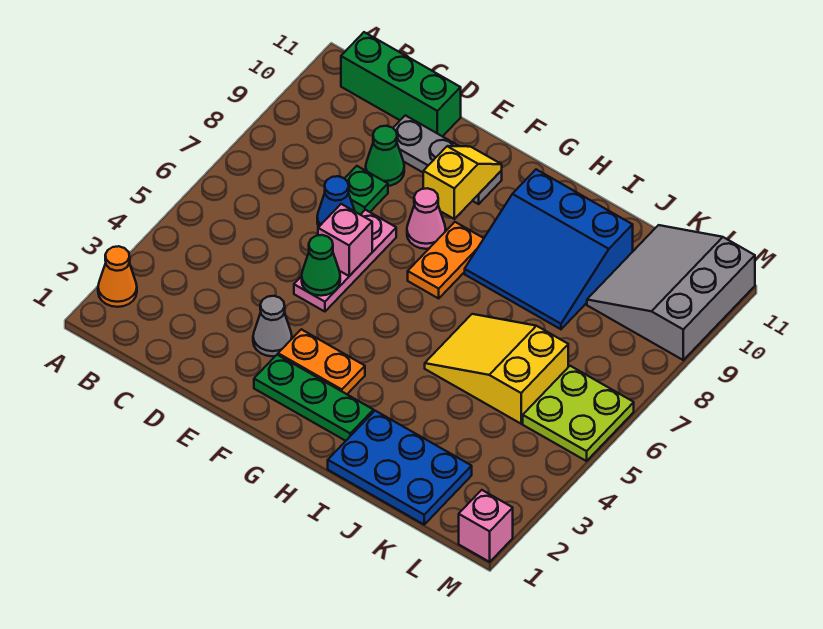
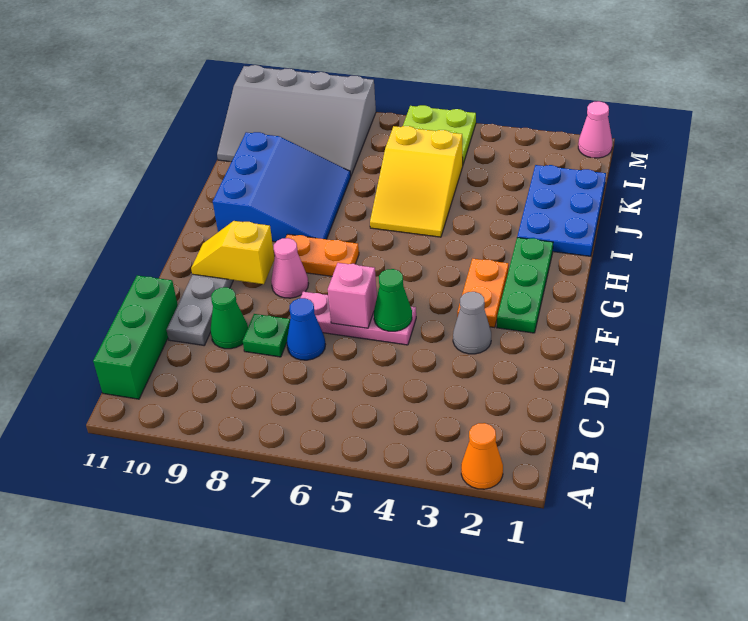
grey 3x3 slope [587,225,755,360] -> grey 3x4 slope [217,65,376,175]
pink 1x1 brick [459,490,513,562] -> pink 1x1 cone [578,101,612,158]

